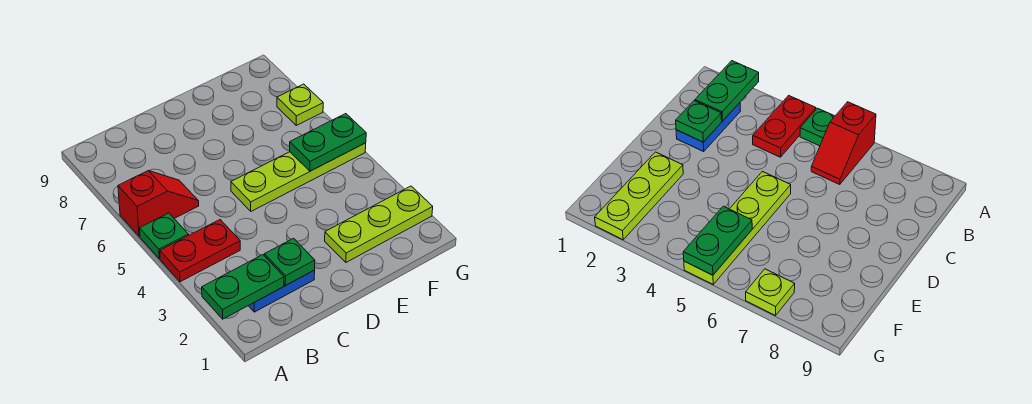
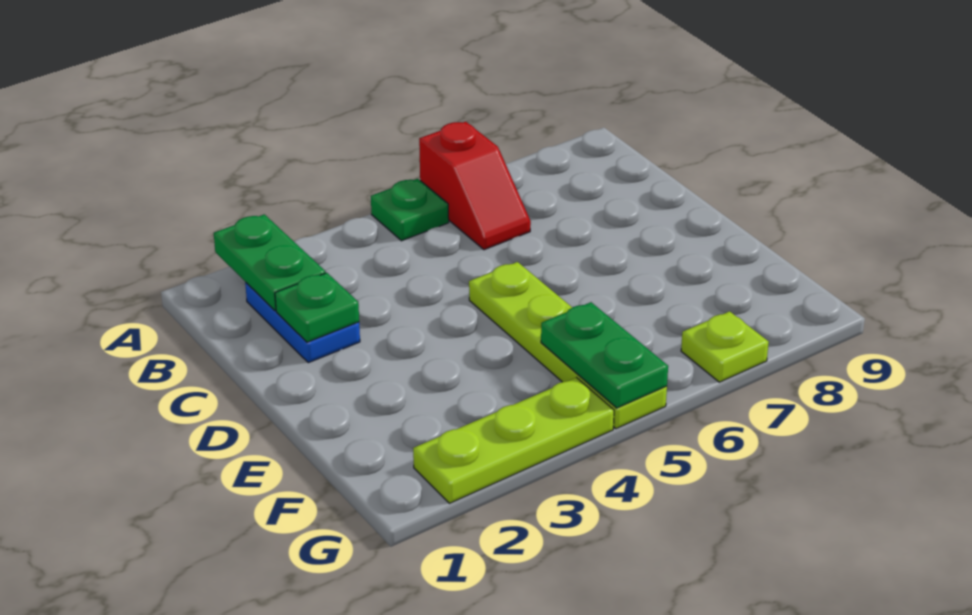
red 1x2 plate [160,220,240,282] -> none
lime 1x3 plate [325,186,433,262] -> lime 1x3 plate turned to [413,378,614,503]

